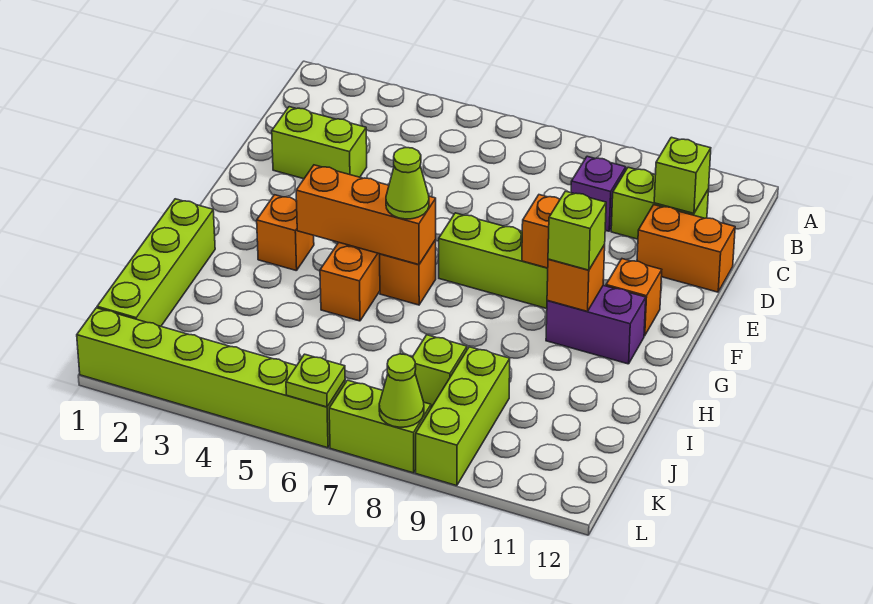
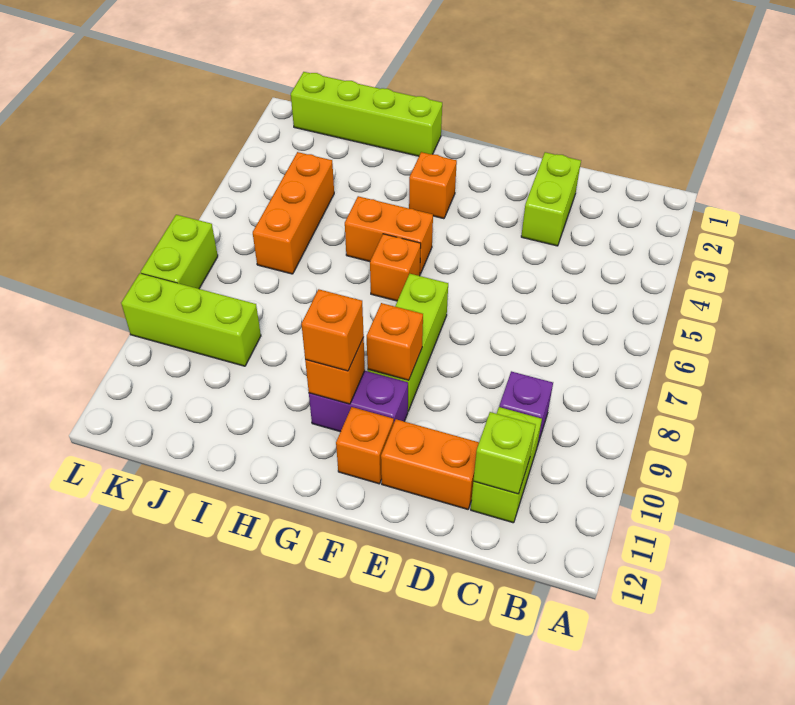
orange 1x2 brick [637,205,735,292] -> orange 1x2 brick turned to [381,419,479,509]
orange 1x3 brick [296,165,436,265] -> orange 1x3 brick moved to [253,152,334,274]
lime 1x1 cone [386,148,429,219] -> none
purple 1x2 brick [546,285,646,364] -> purple 1x2 brick turned to [309,371,408,432]
lime 1x1 brick [548,191,606,270] -> orange 1x1 brick [302,289,364,371]
lime 1x1 brick [412,335,467,408] -> none
lime 1x6 brick [77,308,345,448] -> none
lime 1x1 plate [286,354,345,407] -> none
lime 1x1 cone [379,354,424,427] -> none

